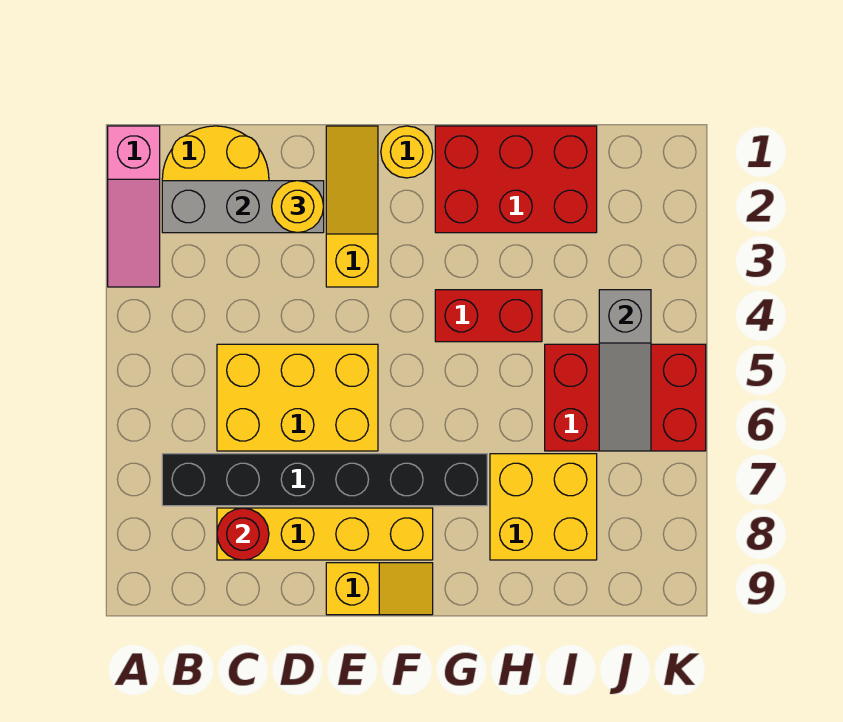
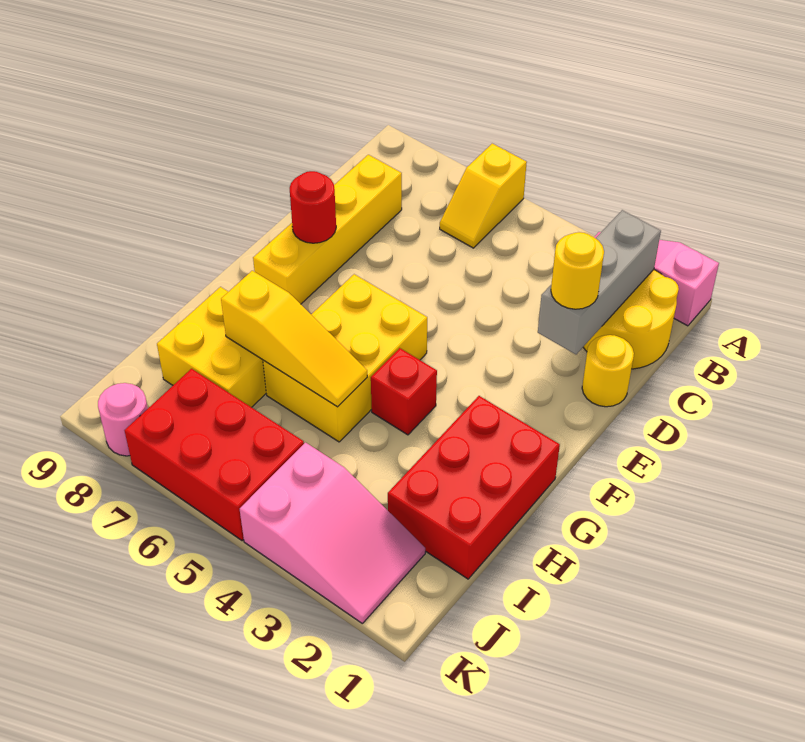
black 1x6 brick [162,454,487,506] -> none
yellow 2x3 brick [217,344,378,451] -> yellow 2x3 brick moved to [263,274,427,442]
red 1x1 round brick [217,508,269,560] -> red 1x1 round brick moved to [290,171,336,243]
yellow 1x3 slope [326,126,378,287] -> yellow 1x3 slope moved to [221,271,367,407]
yellow 1x2 slope [326,563,433,615] -> yellow 1x2 slope moved to [440,144,527,248]
yellow 1x1 round brick [381,126,433,178] -> yellow 1x1 round brick moved to [582,335,634,407]
red 1x2 brick [435,290,542,342] -> red 1x1 brick [371,348,437,435]
red 2x3 brick [545,344,706,451] -> red 2x3 brick turned to [125,369,304,540]
none -> pink 2x3 slope [240,443,425,623]
grey 1x3 slope [599,290,651,451] -> none
none -> pink 1x1 round brick [98,383,148,456]

